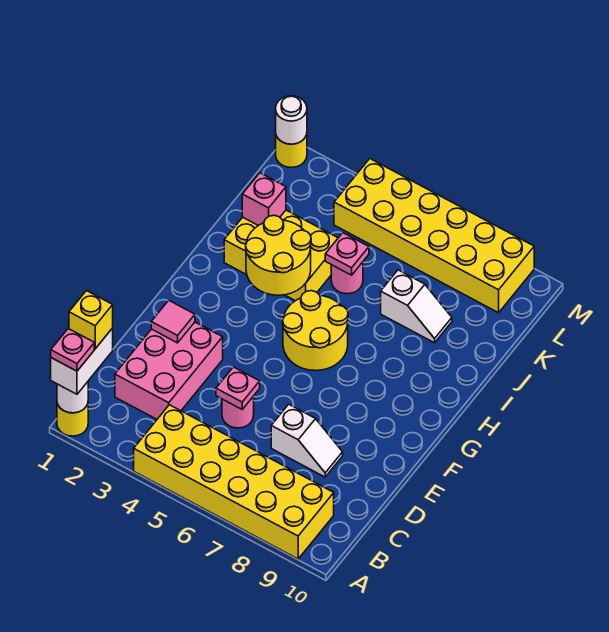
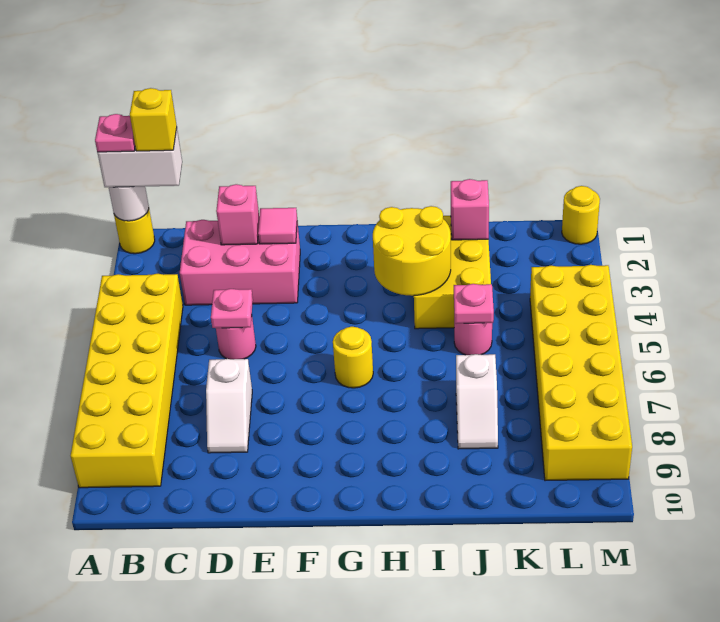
none -> pink 1x1 brick [216,184,259,245]
yellow 2x2 round brick [283,291,348,371] -> yellow 1x1 round brick [333,327,373,388]
white 1x1 round brick [276,96,307,144] -> none

